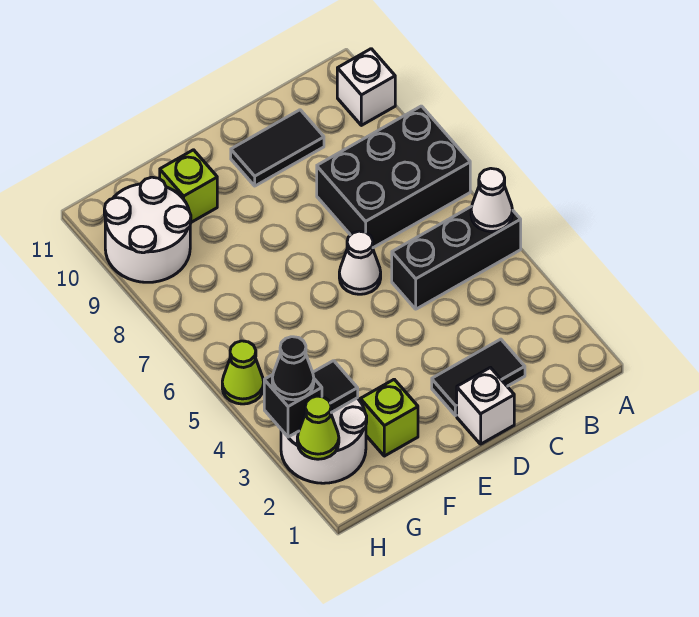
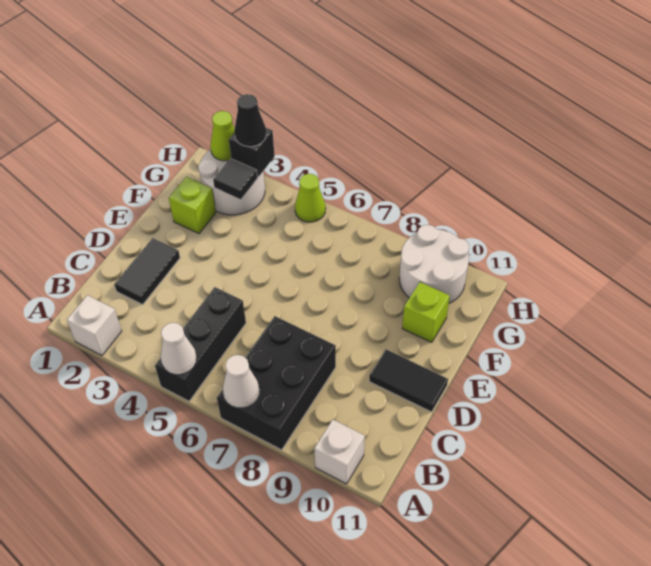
black 1x2 tile [231,110,324,186] -> black 1x2 tile turned to [369,349,448,412]
white 1x1 brick [457,368,514,444] -> white 1x1 brick moved to [67,295,122,356]
white 1x1 cone [339,231,381,294] -> white 1x1 cone moved to [223,355,259,407]

